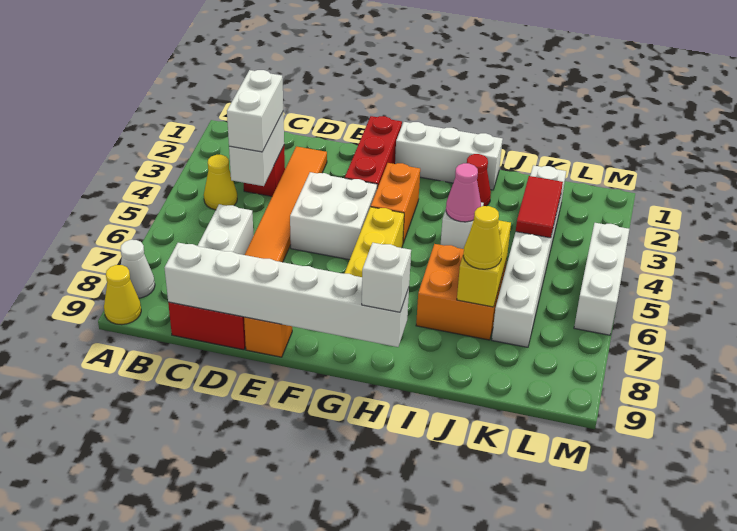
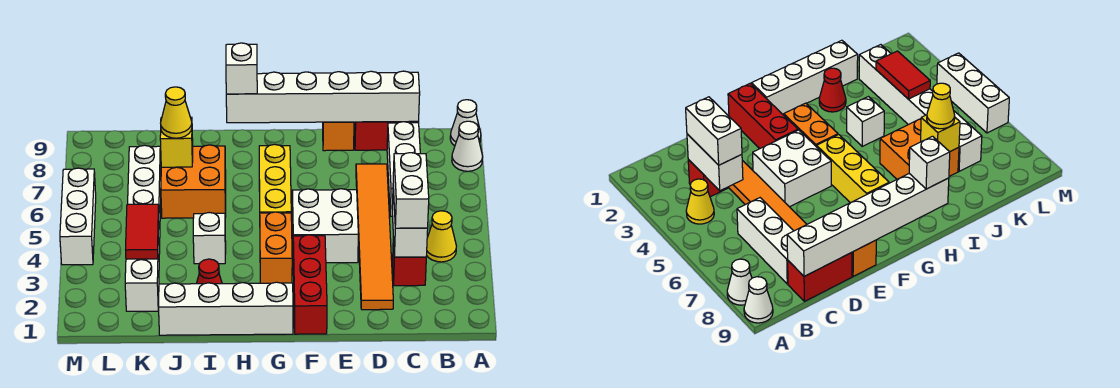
yellow 1x1 cone [104,265,141,325] -> white 1x1 cone [450,100,481,146]
white 1x3 brick [395,122,503,190] -> white 1x4 brick [159,282,293,335]
pink 1x1 cone [446,163,481,222] -> none
yellow 1x2 brick [457,220,511,307] -> yellow 1x1 brick [160,117,193,167]

